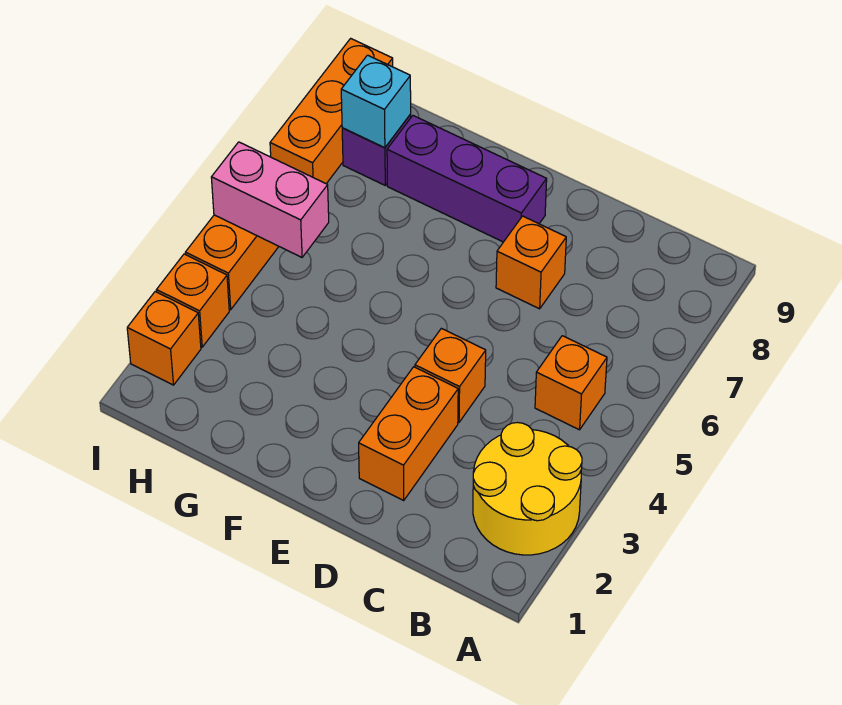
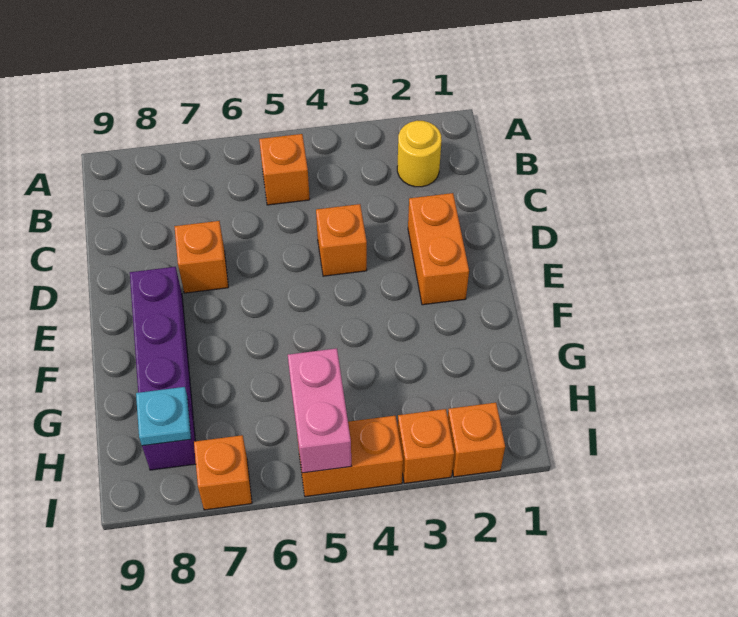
yellow 2x2 round brick [473,423,582,555] -> yellow 1x1 round brick [397,121,442,187]
orange 1x2 brick [359,367,458,500] -> orange 1x2 brick turned to [408,193,469,305]
cyan 1x1 brick [341,55,411,148] -> cyan 1x1 plate [136,387,191,446]
orange 1x3 brick [270,38,393,184] -> orange 1x1 brick [194,435,252,510]

